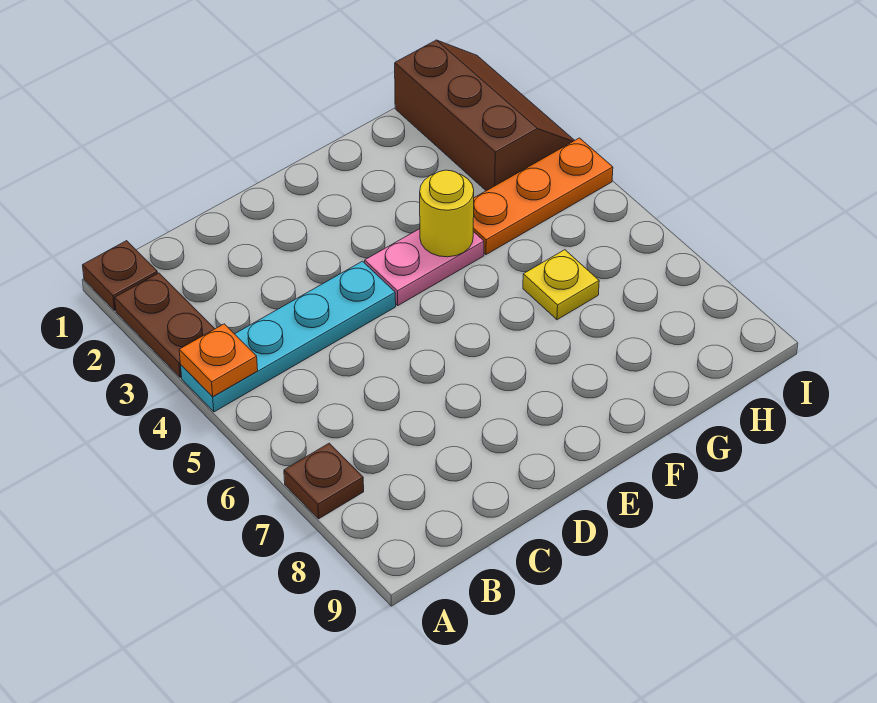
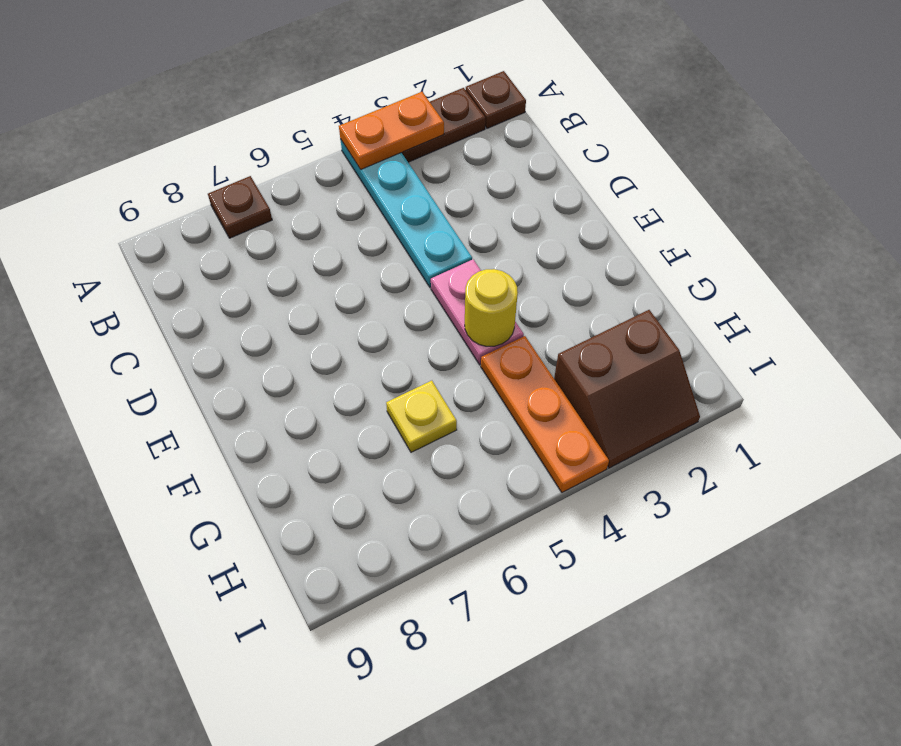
orange 1x1 plate [179,324,258,397] -> orange 1x2 plate [339,92,444,169]
brown 2x3 slope [395,40,575,191] -> brown 2x2 slope [554,310,700,468]

